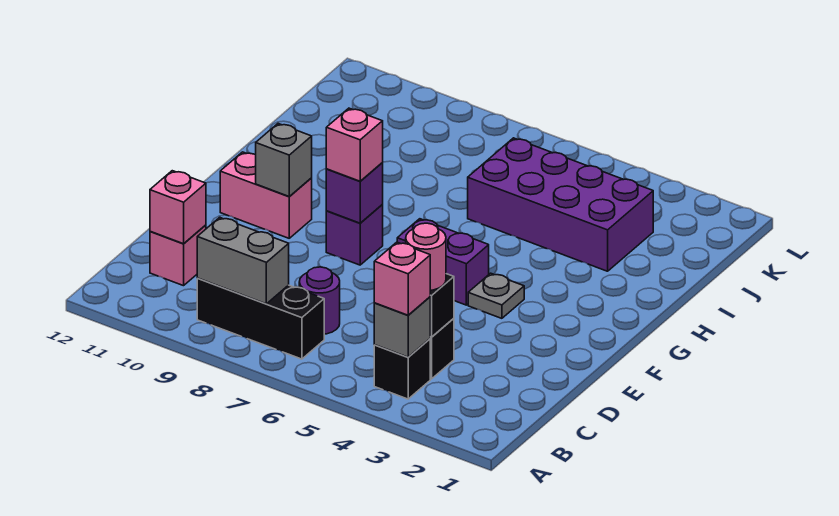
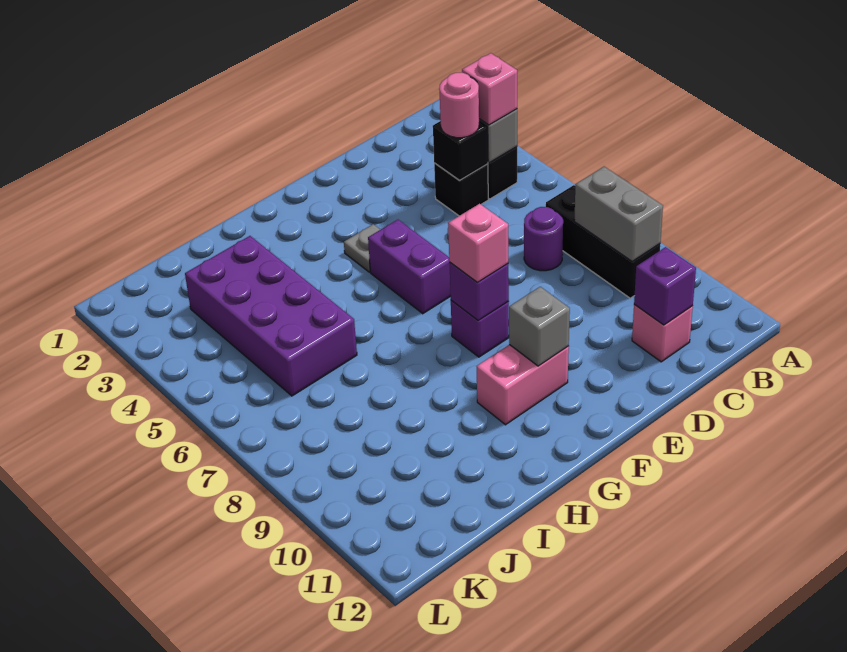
pink 1x1 brick [150,171,206,244] -> purple 1x1 brick [634,247,696,325]
pink 1x2 brick [220,152,312,238] -> pink 1x2 brick turned to [477,345,569,425]

